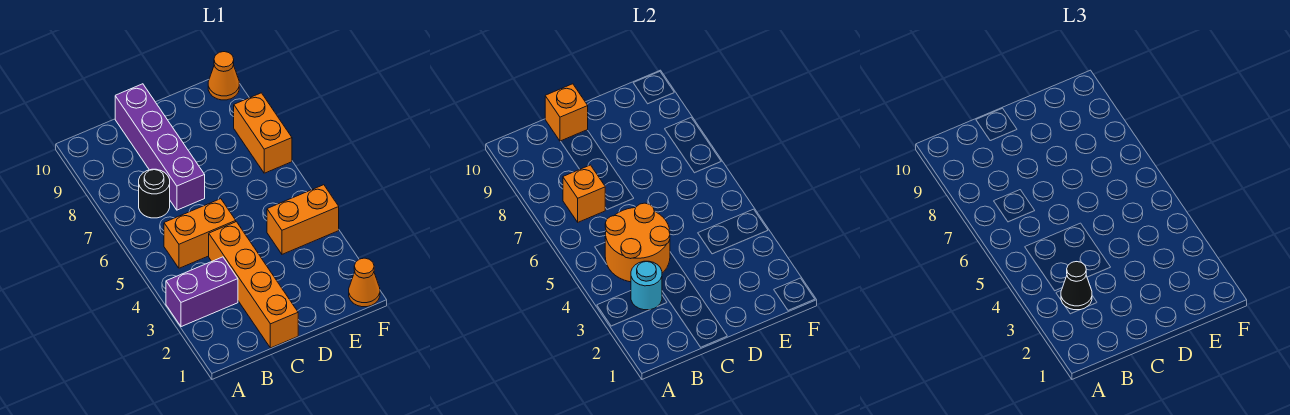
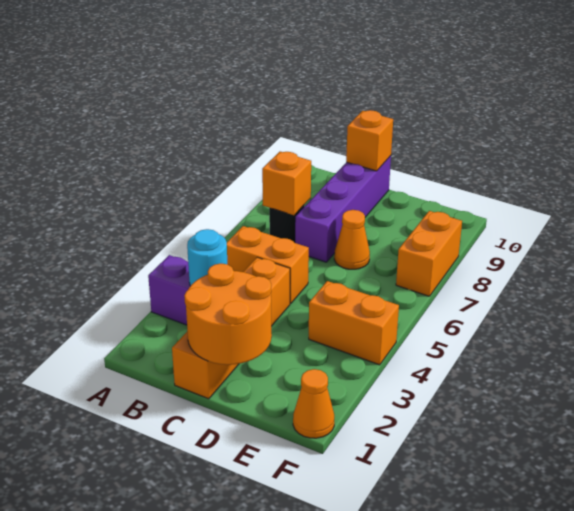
black 1x1 cone [1061,262,1092,310] -> none
orange 2x2 round brick [605,203,670,282] -> orange 2x2 round brick moved to [184,264,272,365]
orange 1x1 cone [208,52,239,100] -> orange 1x1 cone moved to [334,210,370,269]

